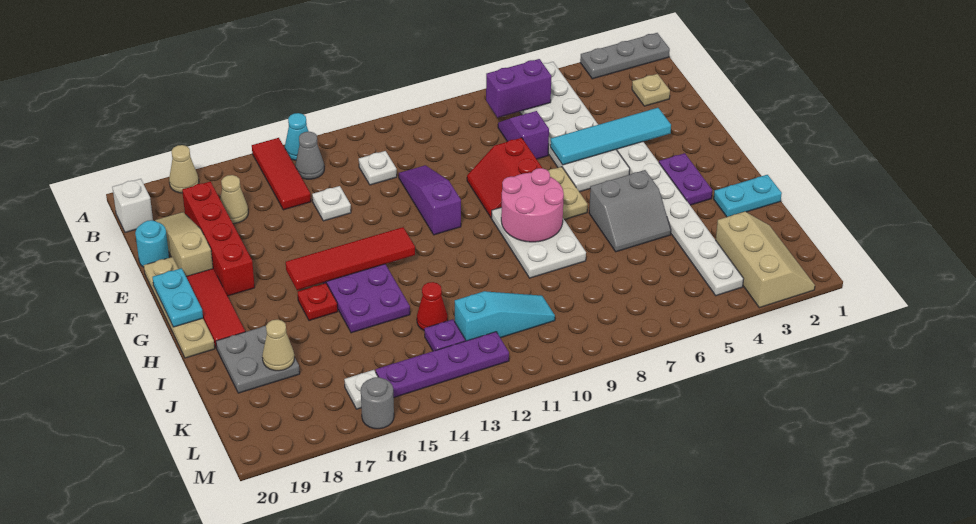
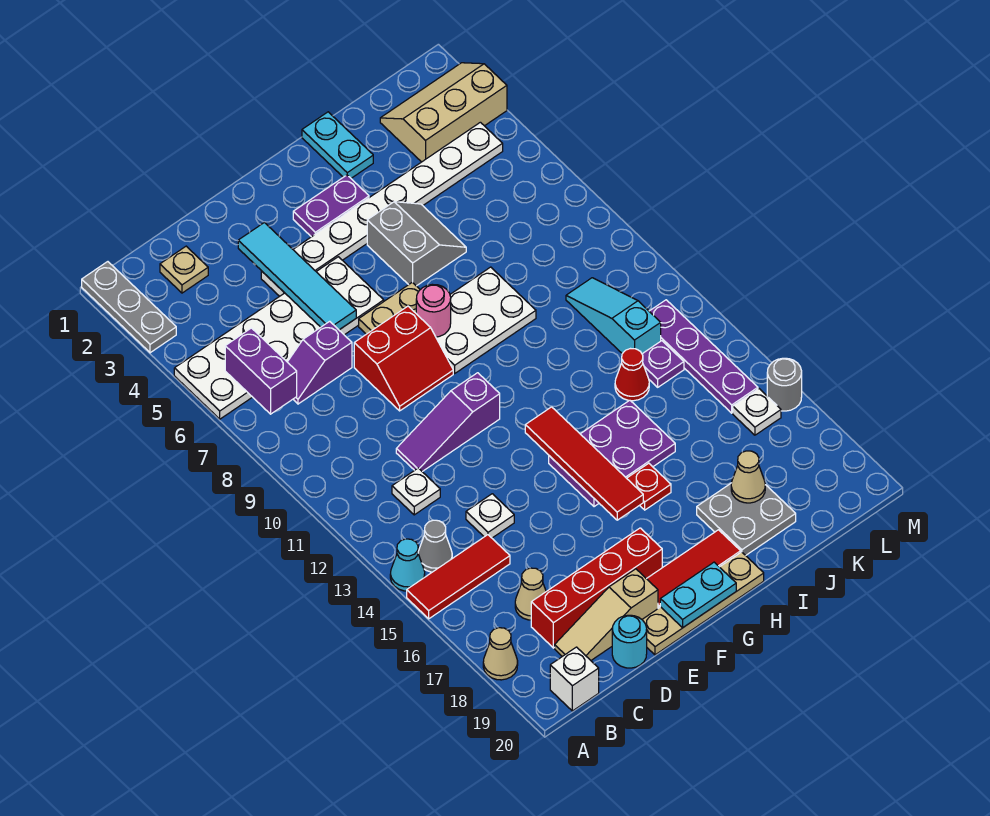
pink 2x2 round brick [501,168,564,242] -> pink 1x1 round brick [416,284,451,337]

